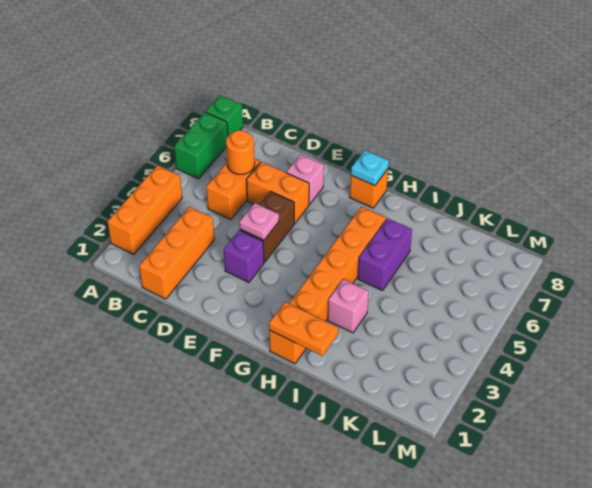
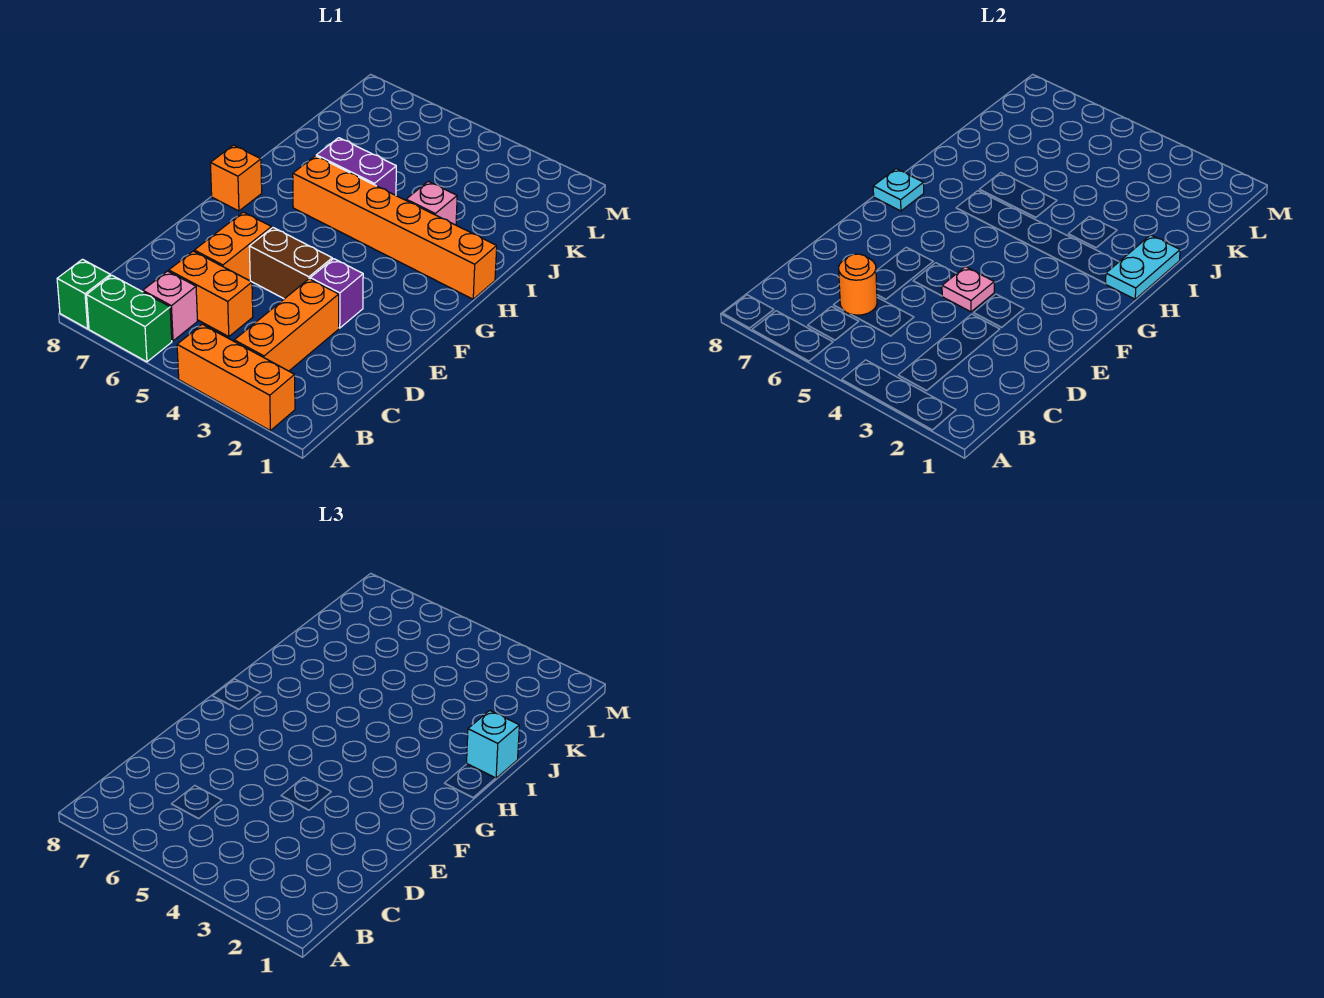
orange 1x3 brick [139,207,214,299] -> orange 1x3 brick turned to [234,279,339,371]
pink 1x1 brick [286,154,324,204] -> pink 1x1 brick moved to [143,271,198,341]
orange 1x2 plate [269,302,338,356] -> cyan 1x2 plate [1106,235,1180,299]
none -> cyan 1x1 brick [467,710,519,778]

